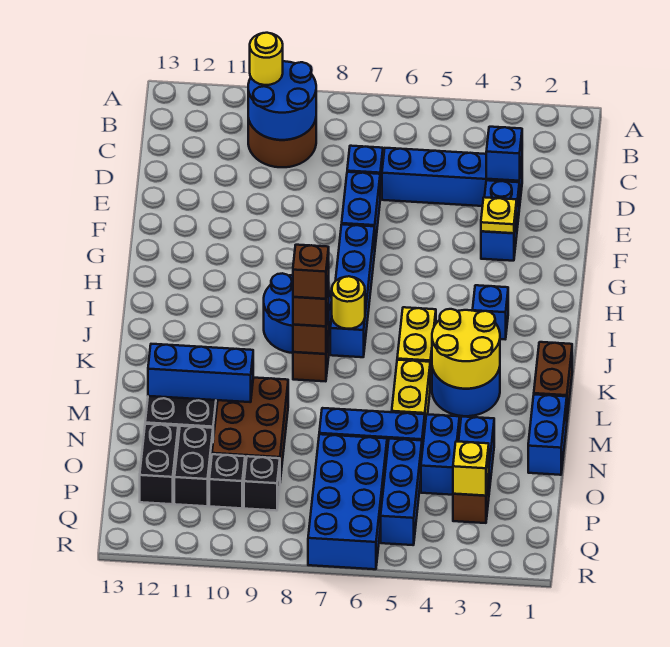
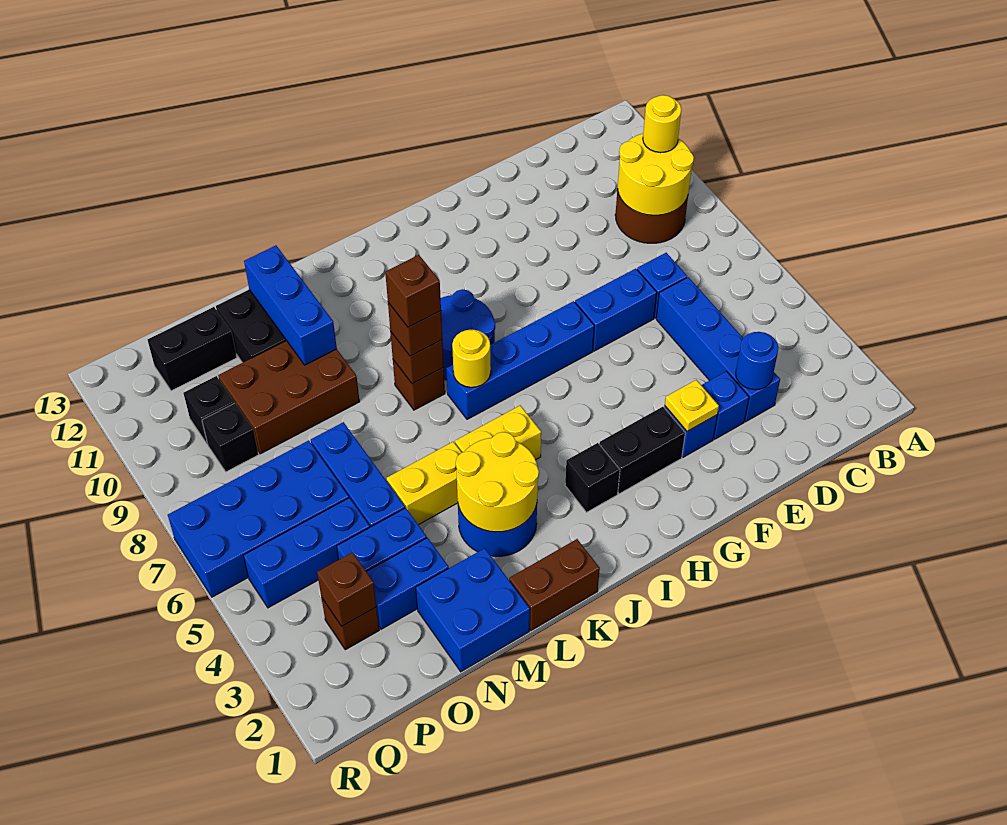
blue 2x2 round brick [248,61,316,140] -> yellow 2x2 round brick [618,134,694,215]
blue 1x1 brick [486,127,522,181] -> blue 1x1 round brick [736,332,779,390]
blue 1x1 brick [473,285,508,339] -> black 1x1 brick [565,443,620,512]
blue 1x2 brick [528,394,567,475] -> blue 2x2 brick [416,548,530,672]
black 1x2 brick [174,426,213,506] -> black 1x2 brick moved to [599,407,685,494]
yellow 1x1 brick [453,441,489,496] -> brown 1x1 brick [317,552,377,626]

